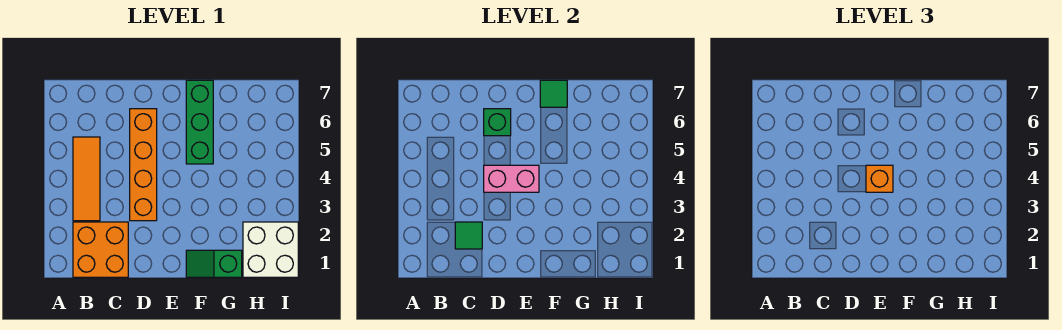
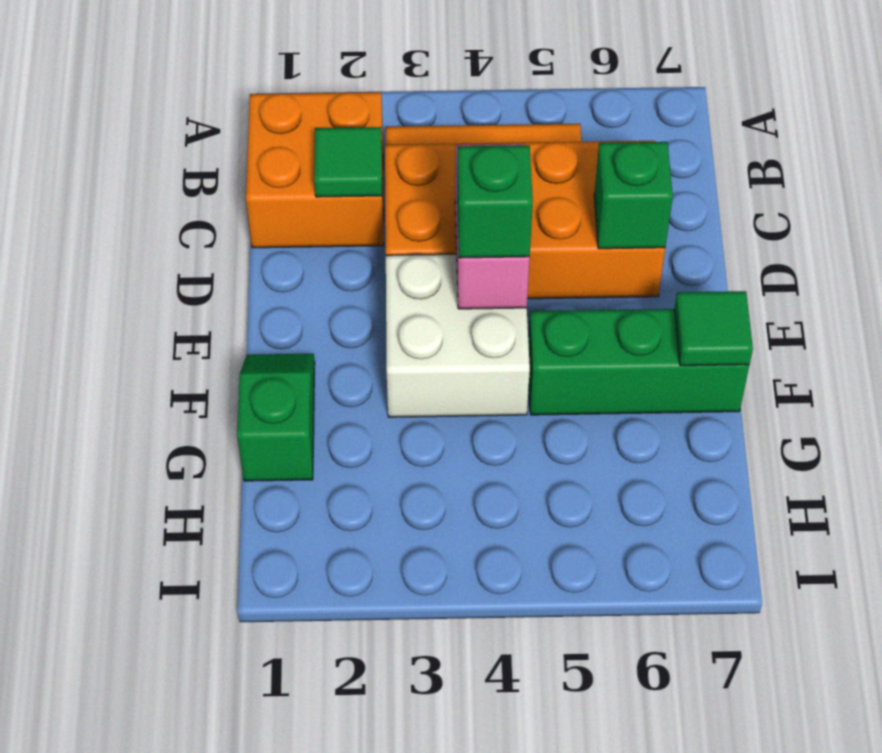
orange 1x4 brick [130,109,157,221] -> orange 2x4 brick [385,141,665,299]
orange 1x1 brick [866,165,893,192] -> green 1x1 brick [457,145,533,258]
white 2x2 brick [243,222,298,277] -> white 2x2 brick moved to [386,254,530,417]

